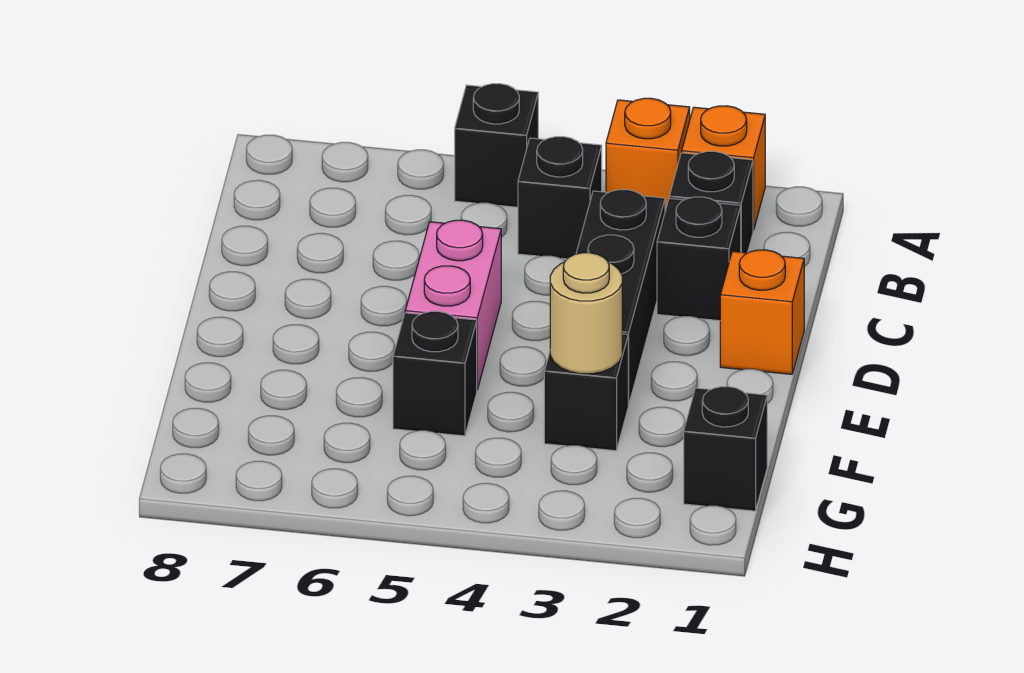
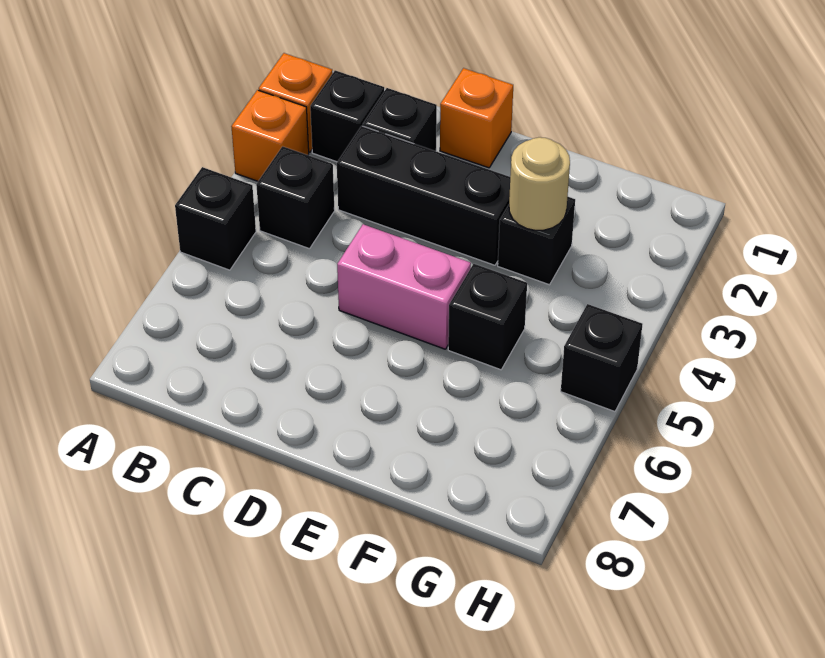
black 1x1 brick [684,387,767,511] -> black 1x1 brick moved to [561,304,643,412]

